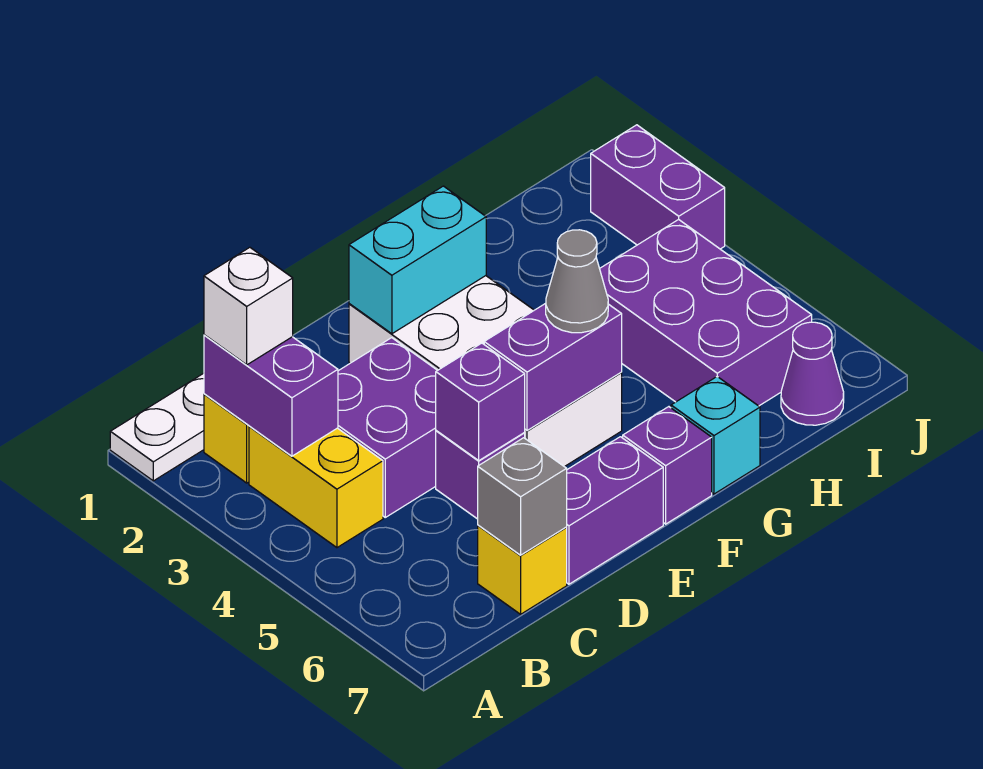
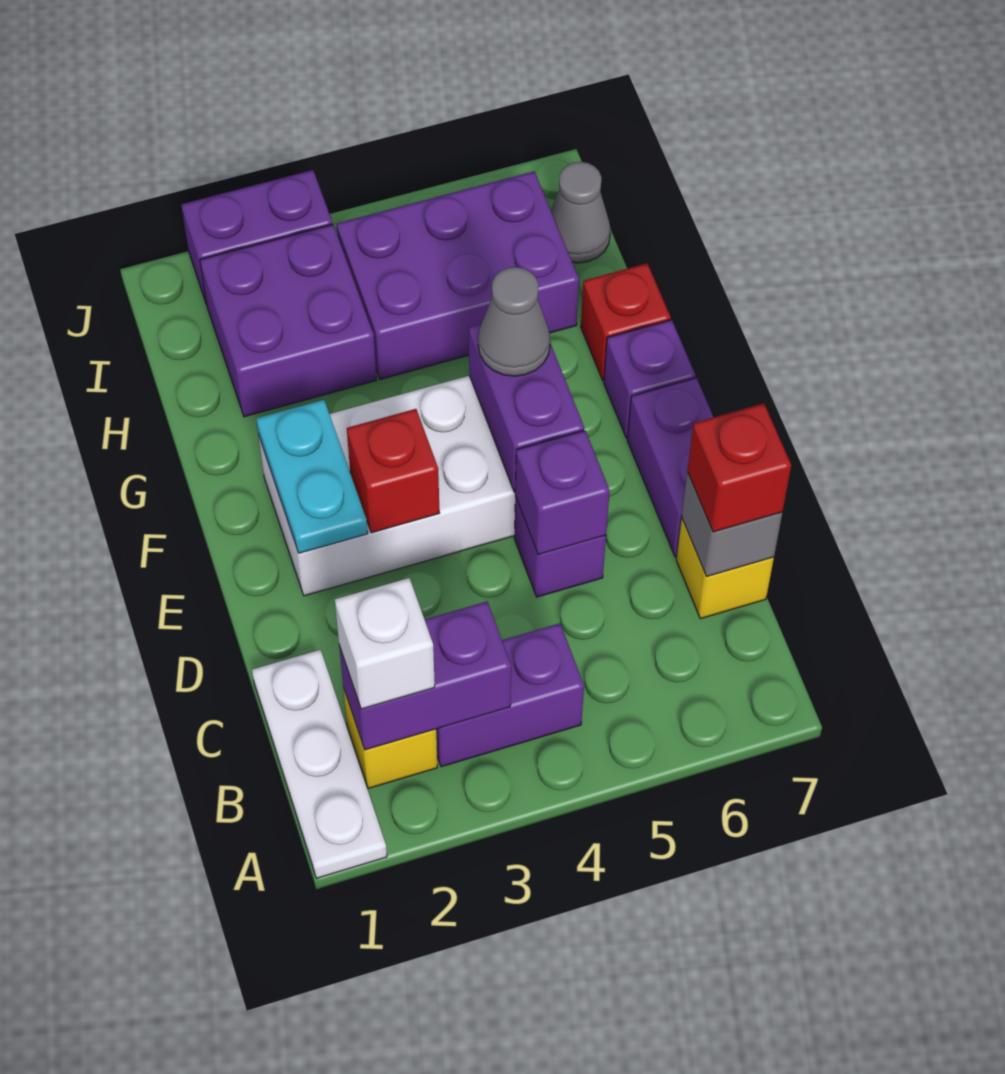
yellow 1x2 brick [249,426,383,548] -> purple 1x2 brick [436,623,584,767]
purple 2x2 brick [338,338,437,517] -> purple 2x2 brick moved to [200,225,376,417]
none -> red 1x1 brick [687,403,791,532]
cyan 1x2 brick [349,186,486,334] -> cyan 1x2 plate [256,400,368,553]
none -> red 1x1 brick [347,409,439,533]
cyan 1x1 brick [671,377,760,494] -> red 1x1 brick [581,263,671,381]
purple 1x1 cone [781,322,844,425] -> grey 1x1 cone [551,162,611,263]

